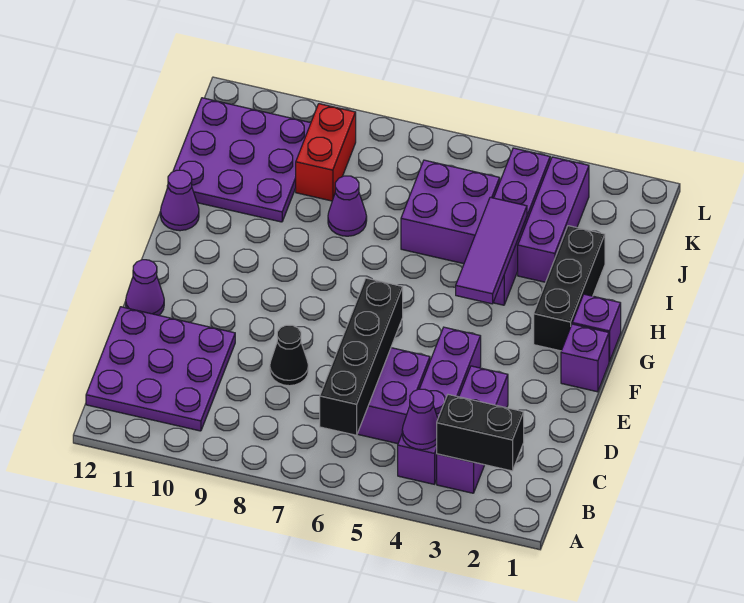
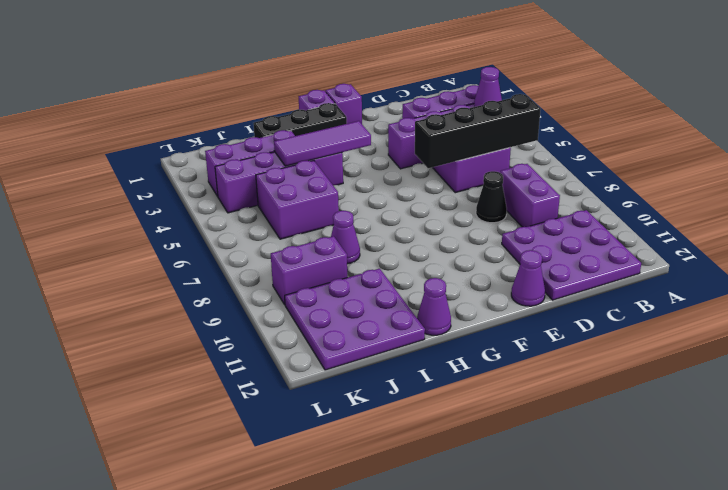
black 1x2 brick [437,395,524,471] -> none
none -> purple 1x2 brick [500,164,560,227]
red 1x2 brick [296,104,356,201] -> purple 1x2 brick [271,236,347,305]

